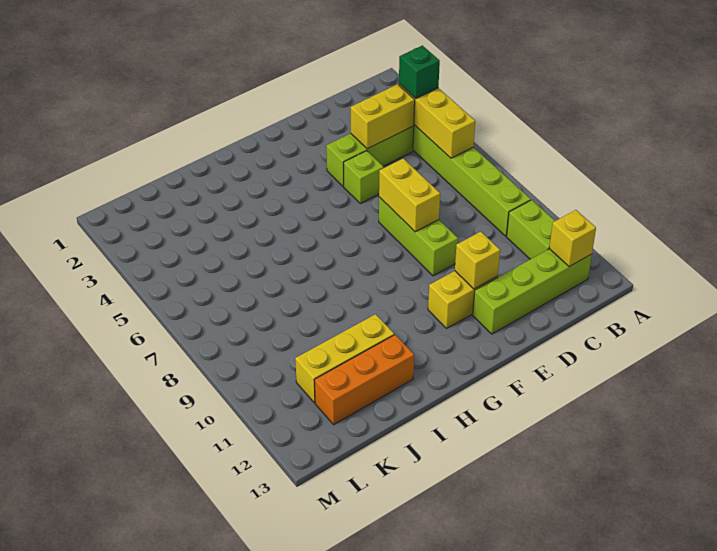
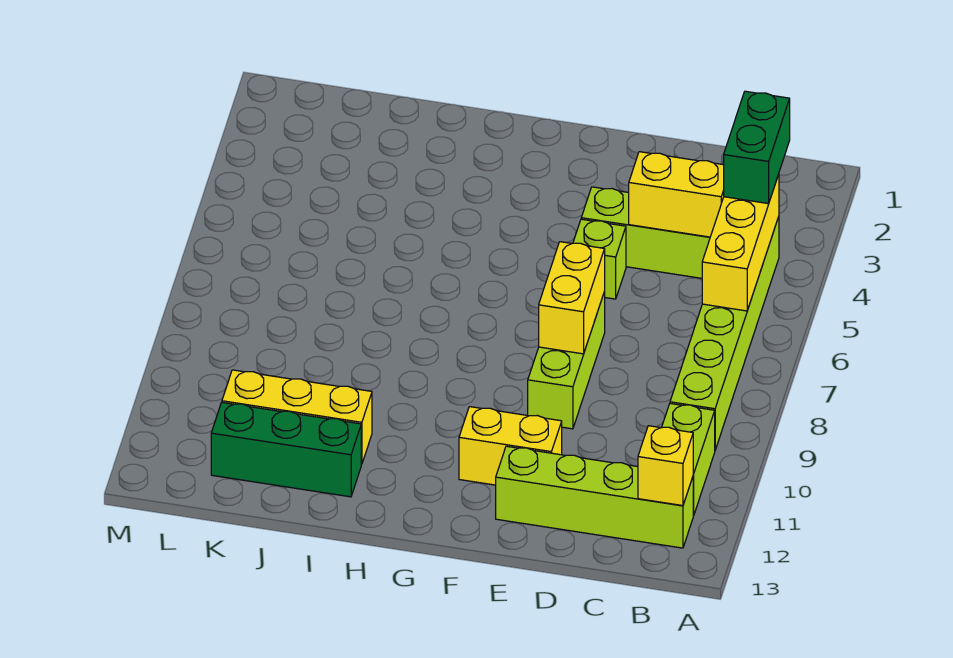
green 1x1 brick [399,45,440,98] -> green 1x2 brick [724,91,790,204]
yellow 1x1 brick [455,232,500,289] -> none
orange 1x3 brick [315,335,414,425] -> green 1x3 brick [211,402,361,497]

